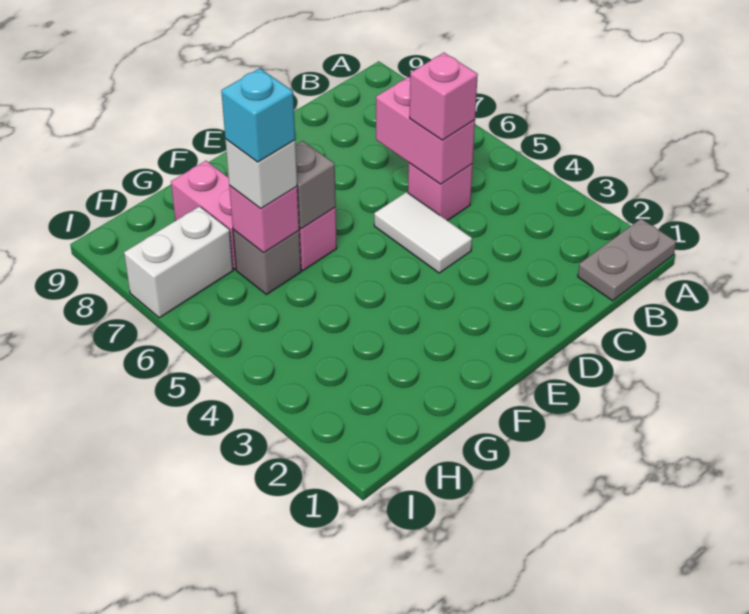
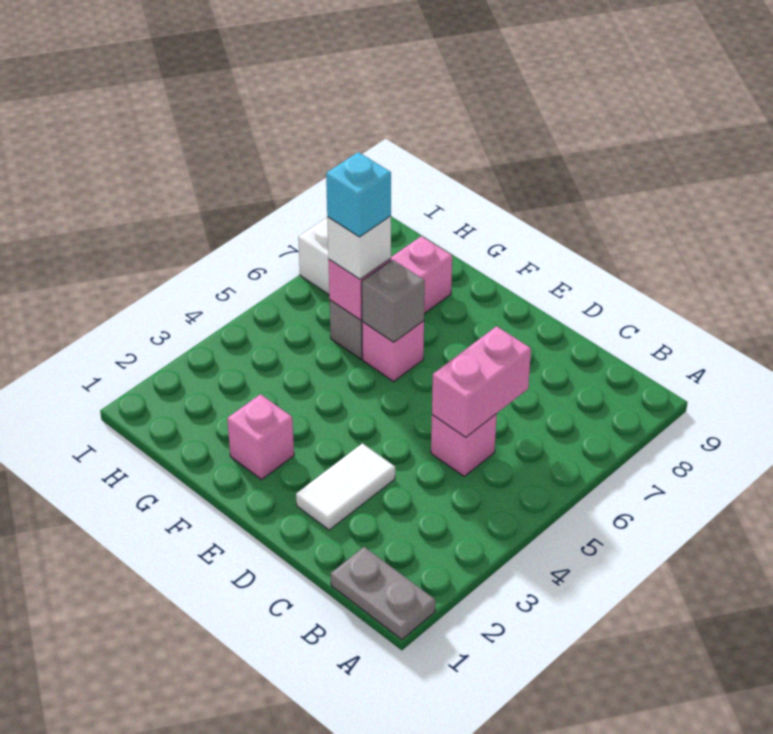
pink 1x1 brick [410,53,478,140] -> pink 1x1 brick moved to [227,394,294,480]
white 1x2 tile [374,192,472,273] -> white 1x2 tile moved to [296,444,395,530]

